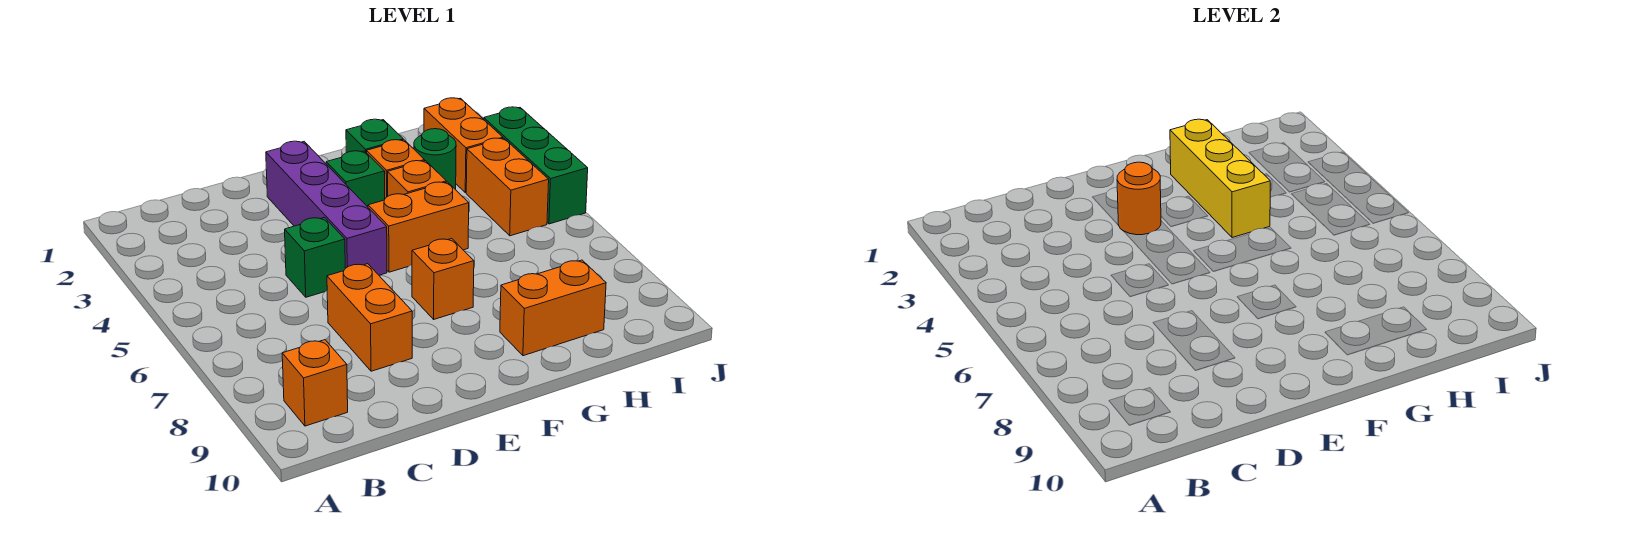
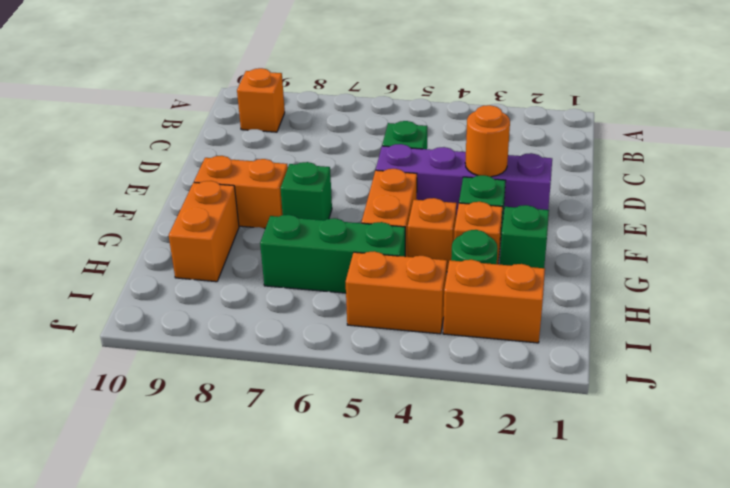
orange 1x2 brick [327,264,412,371] -> orange 1x2 brick moved to [194,156,288,228]
orange 1x1 brick [412,239,474,319] -> green 1x1 brick [281,162,332,220]
yellow 1x3 brick [1170,119,1270,238] -> none
green 1x3 brick [484,107,588,224] -> green 1x3 brick moved to [260,215,405,293]

